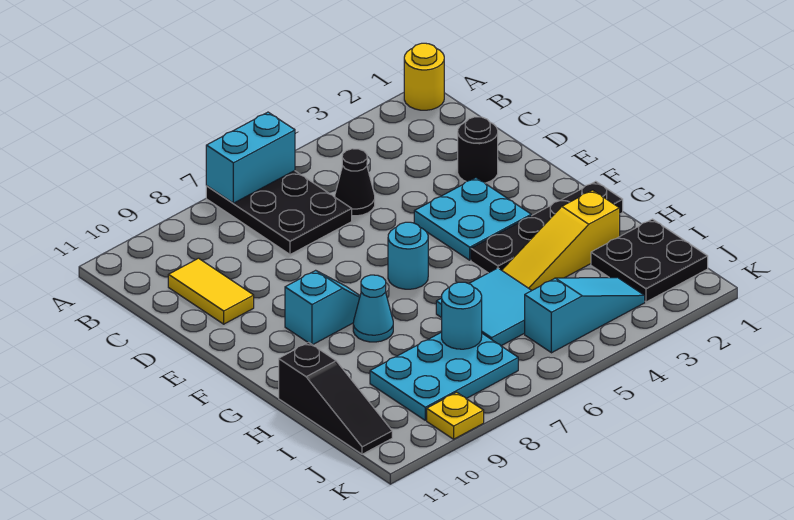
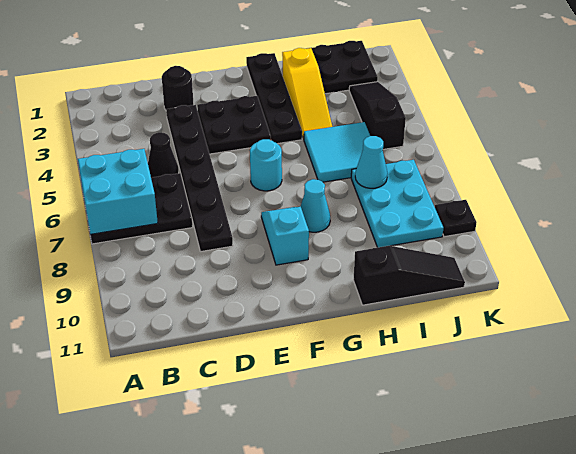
yellow 1x1 round brick [404,43,444,110] -> none
cyan 1x2 brick [206,112,295,203] -> cyan 2x2 brick [78,149,158,234]
yellow 1x2 tile [168,258,254,324] -> none
none -> black 1x6 plate [166,105,233,251]
cyan 2x2 plate [414,178,531,260] -> black 2x2 plate [197,96,271,154]
cyan 1x1 round brick [442,282,482,349] -> cyan 1x1 cone [355,136,387,188]
cyan 1x3 slope [525,277,645,353] -> black 1x3 slope [349,82,406,149]
yellow 1x1 plate [427,392,484,439] -> black 1x1 plate [435,200,477,237]

